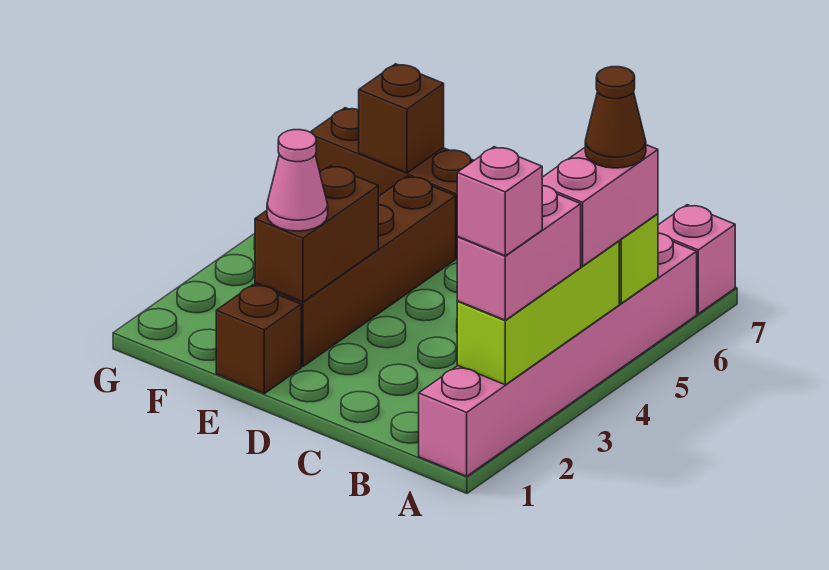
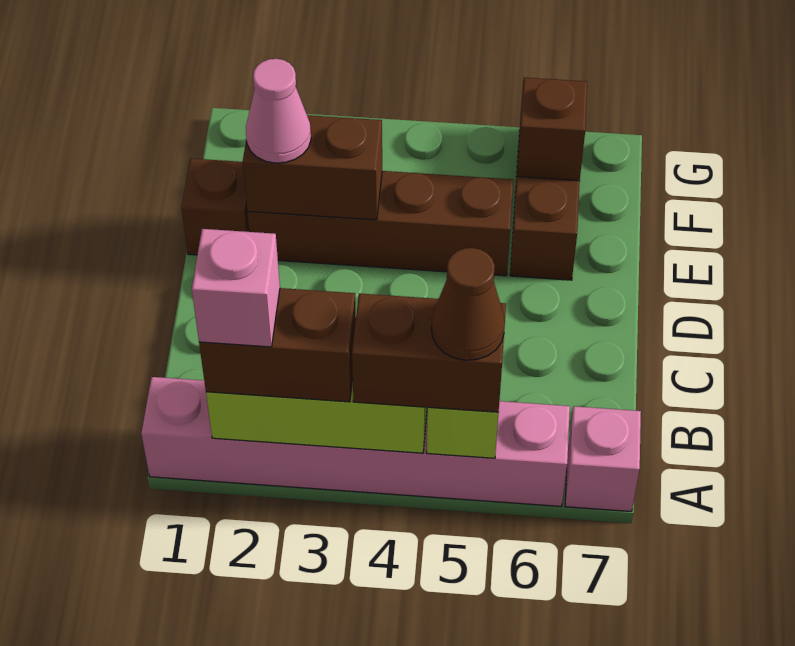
pink 1x2 brick [457,186,581,320] -> brown 1x2 brick [199,288,356,402]
pink 1x2 brick [542,145,658,266] -> brown 1x2 brick [352,293,506,412]

